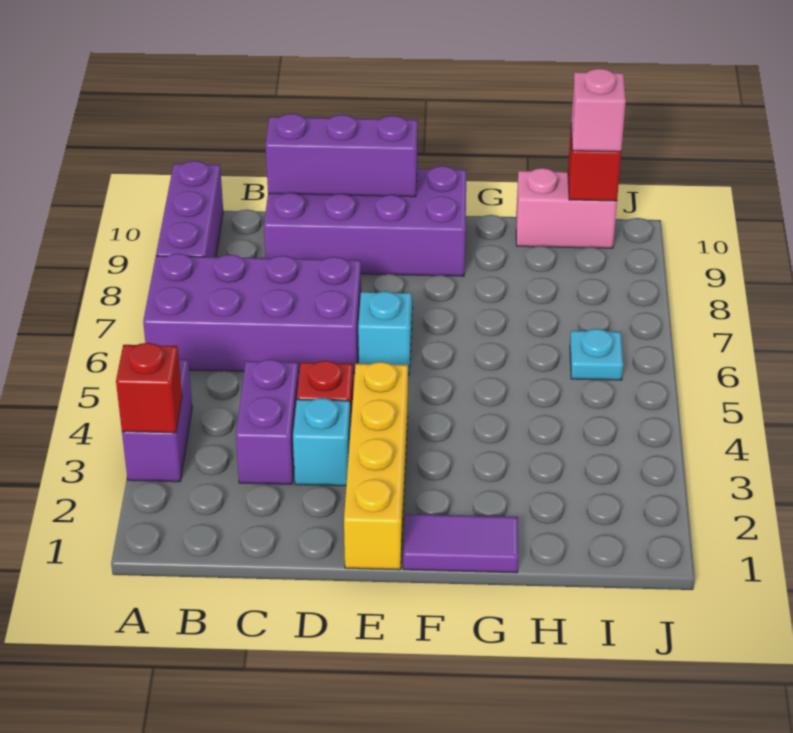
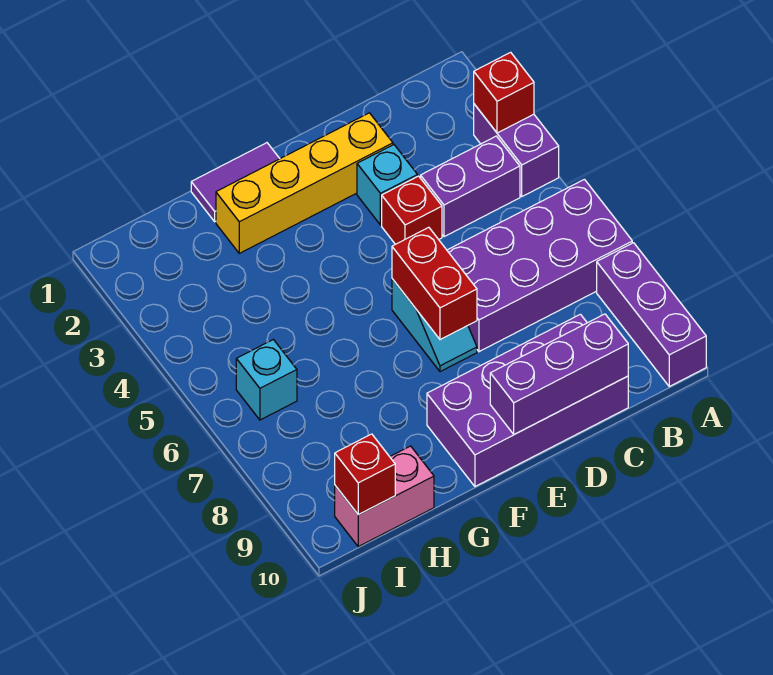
purple 1x2 brick [236,359,299,484] -> purple 1x2 brick turned to [421,136,520,237]
yellow 1x4 brick [344,362,408,570] -> yellow 1x4 brick turned to [216,113,393,253]
none -> red 1x2 brick [392,227,477,340]
cyan 1x1 plate [570,329,623,380] -> cyan 1x1 brick [236,339,297,420]
pink 1x1 brick [571,69,626,152] -> none

